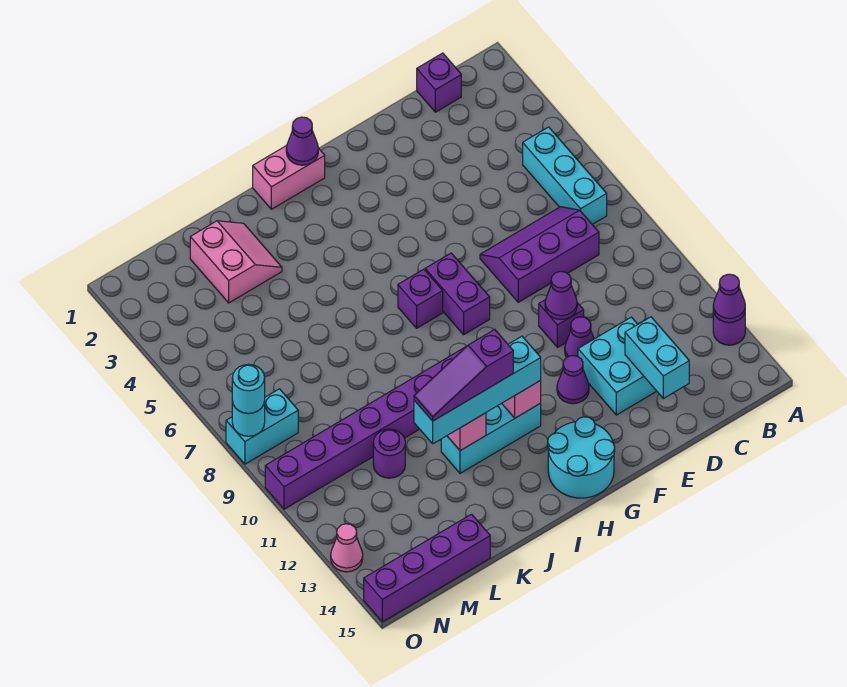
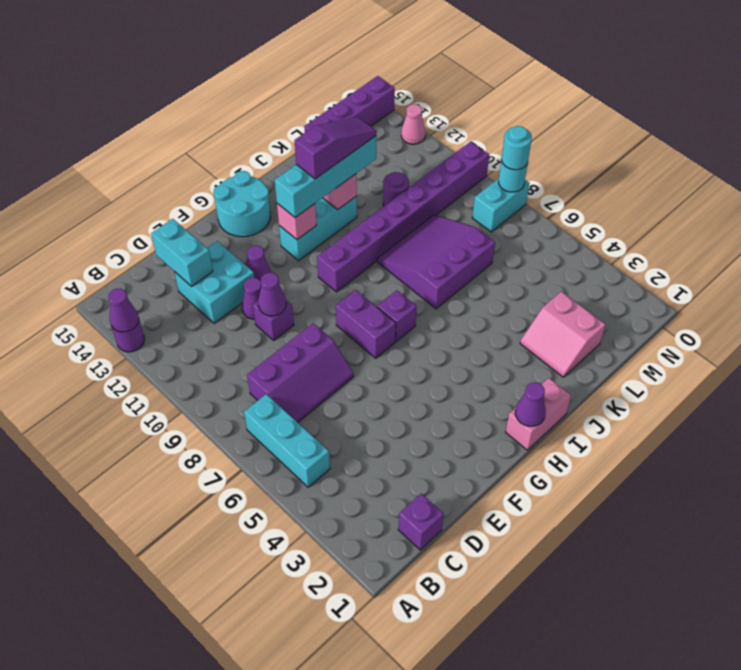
none -> purple 3x3 slope [377,215,495,309]

